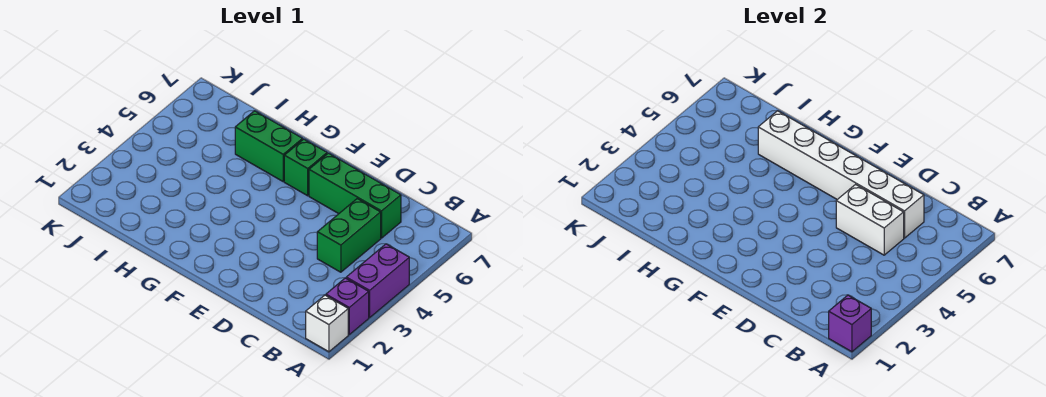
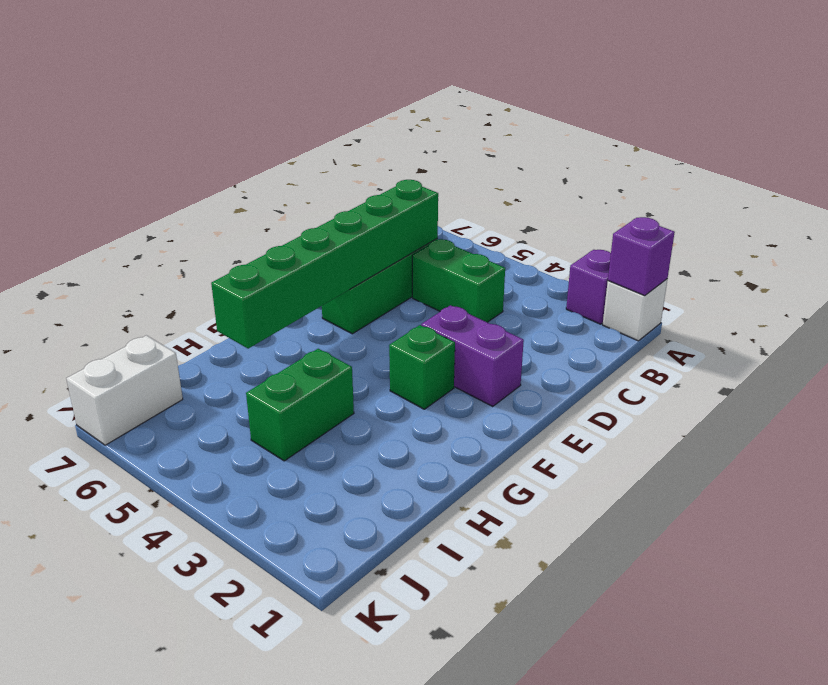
purple 1x2 brick [346,244,409,318] -> purple 1x2 brick moved to [421,305,524,407]
white 1x2 brick [836,184,904,255] -> white 1x2 brick moved to [66,335,183,445]
white 1x6 brick [758,111,924,238] -> green 1x6 brick [211,180,438,349]
green 1x1 brick [284,139,327,196] -> green 1x1 brick moved to [389,325,455,409]
green 1x2 brick [235,111,303,181] -> green 1x2 brick moved to [246,349,354,461]

